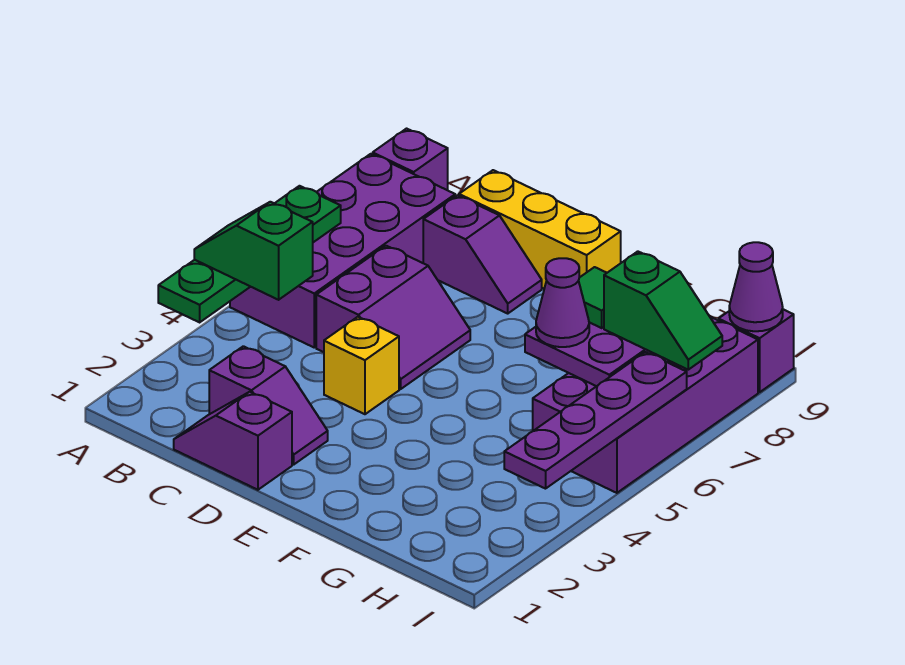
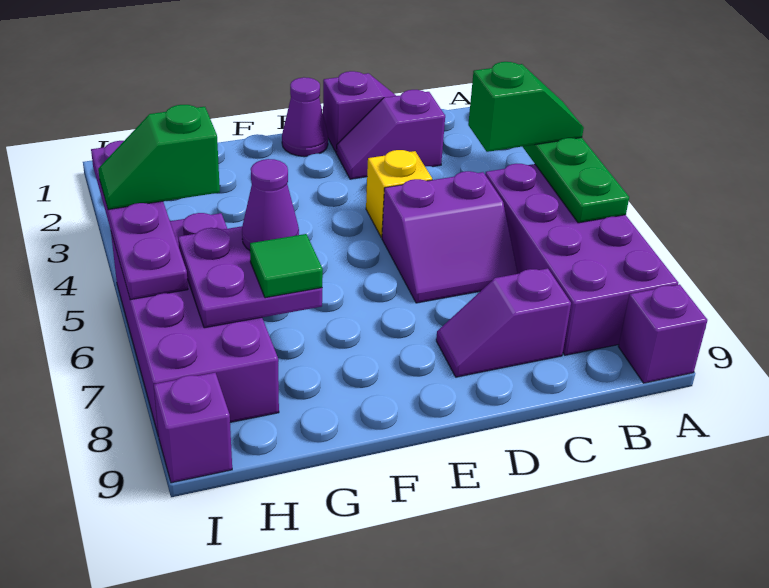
purple 2x2 slope [316,246,470,389] -> purple 2x2 slope turned to [382,171,518,303]
yellow 1x3 brick [459,170,621,289] -> none
green 1x2 slope [604,251,722,370] -> green 1x2 slope moved to [98,105,220,210]
purple 1x1 cone [729,242,783,331] -> purple 1x1 cone moved to [282,77,328,157]

